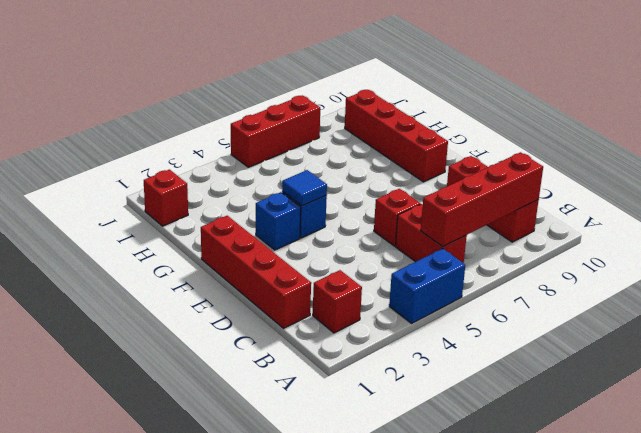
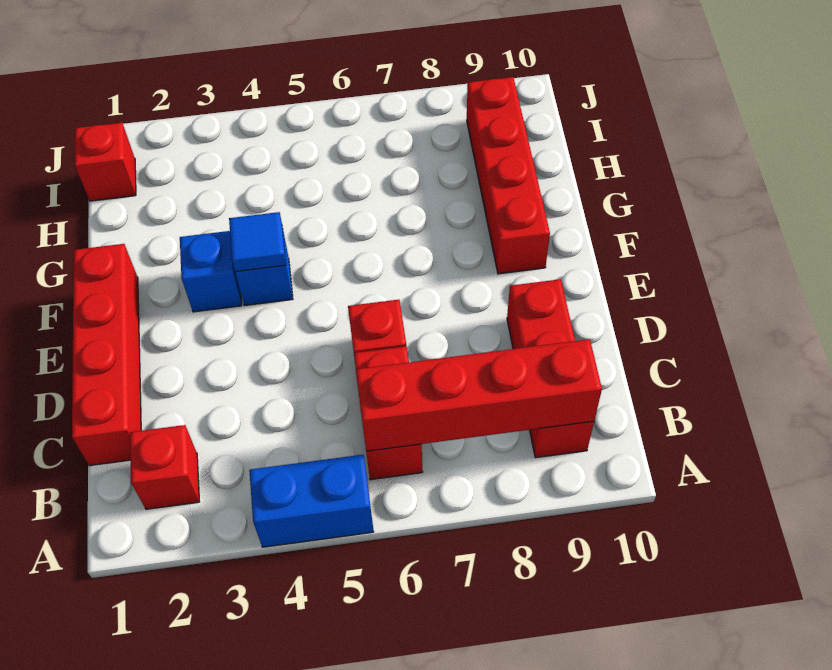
red 1x3 brick [231,95,320,167] -> none

